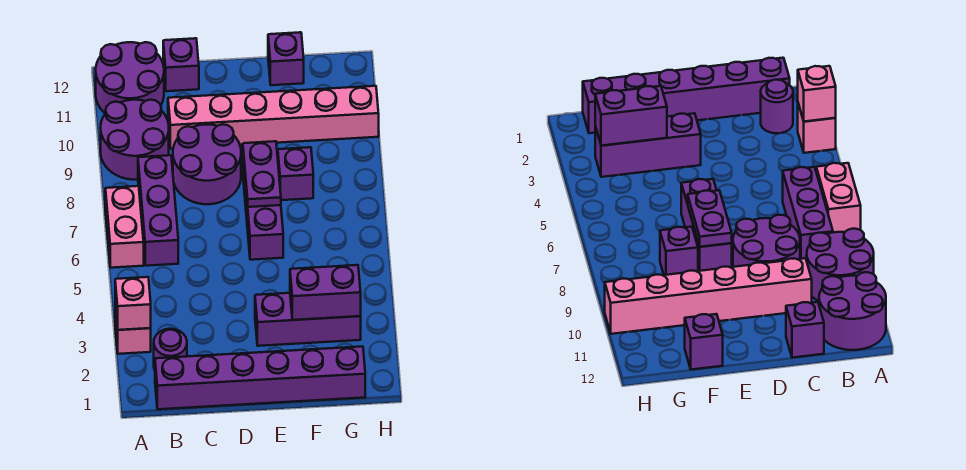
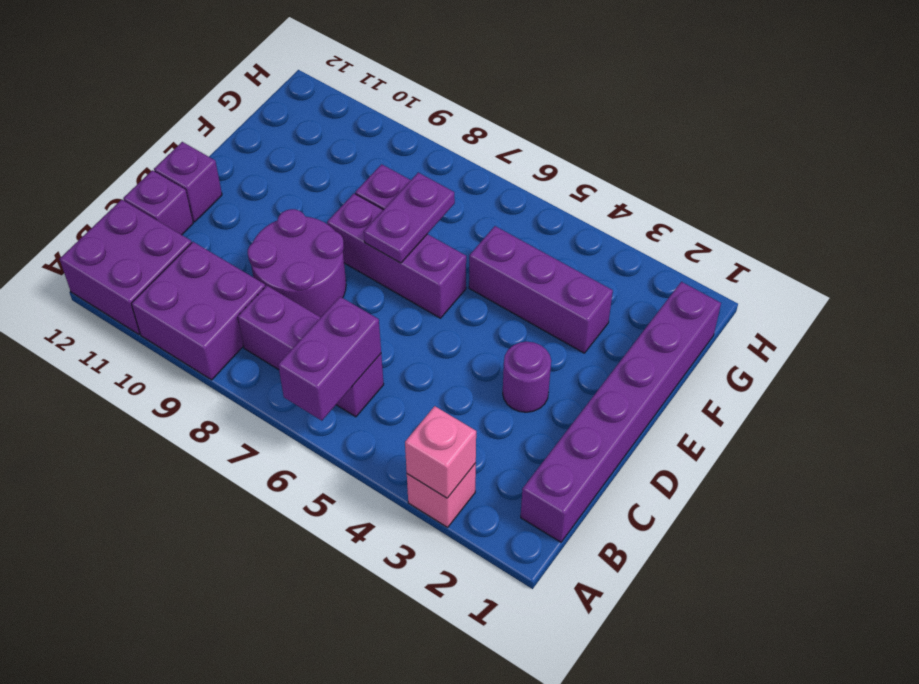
pink 1x2 brick [105,186,144,268] -> none
purple 2x2 round brick [101,100,169,180] -> purple 2x2 brick [131,242,265,380]
purple 2x2 round brick [96,42,164,113] -> purple 2x2 brick [60,200,192,334]
purple 1x1 round brick [154,329,187,370] -> purple 1x1 round brick moved to [503,342,551,412]
pink 1x6 brick [168,86,379,149] -> none
purple 1x3 brick [255,293,361,346] -> purple 1x3 brick turned to [469,226,613,353]
purple 1x2 plate [243,141,281,207] -> purple 1x2 plate turned to [364,173,455,263]
purple 1x2 brick [290,265,361,320] -> purple 1x2 brick moved to [278,297,381,421]
purple 1x1 brick [268,32,304,85] -> purple 1x1 brick moved to [154,142,222,222]

